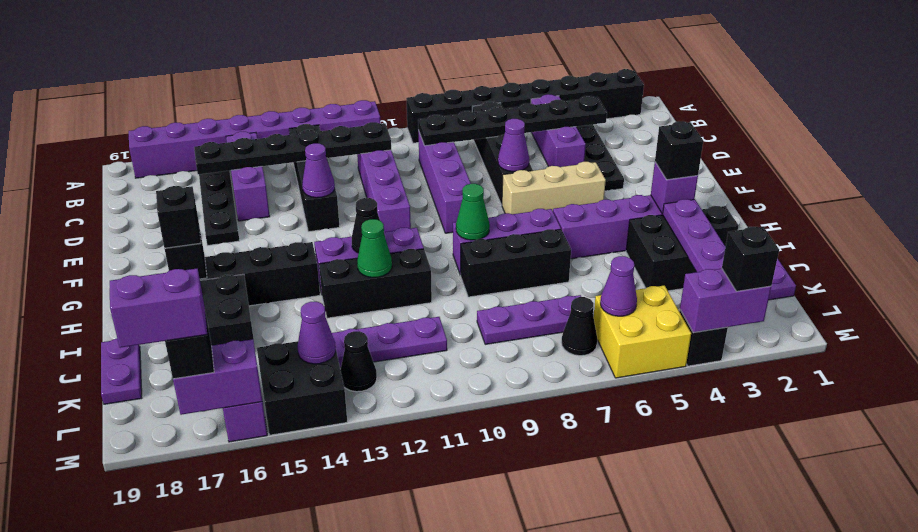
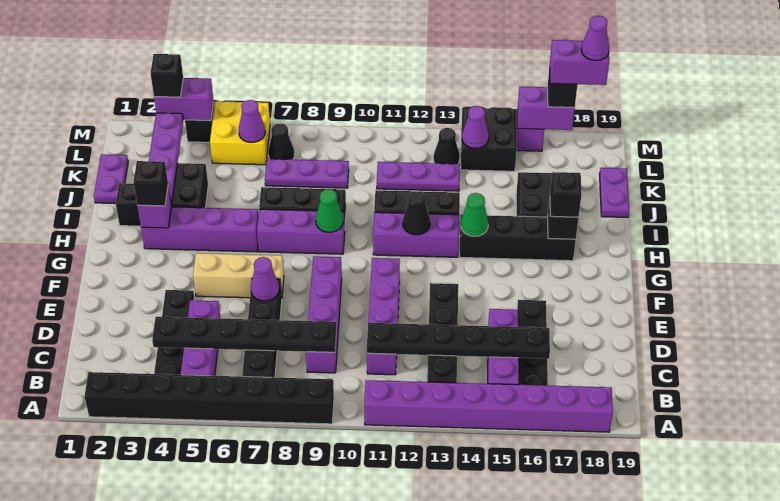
purple 1x1 cone [302,143,335,198] -> purple 1x1 cone moved to [581,16,609,61]
green 1x1 cone [357,219,392,277] -> green 1x1 cone moved to [461,193,488,236]

